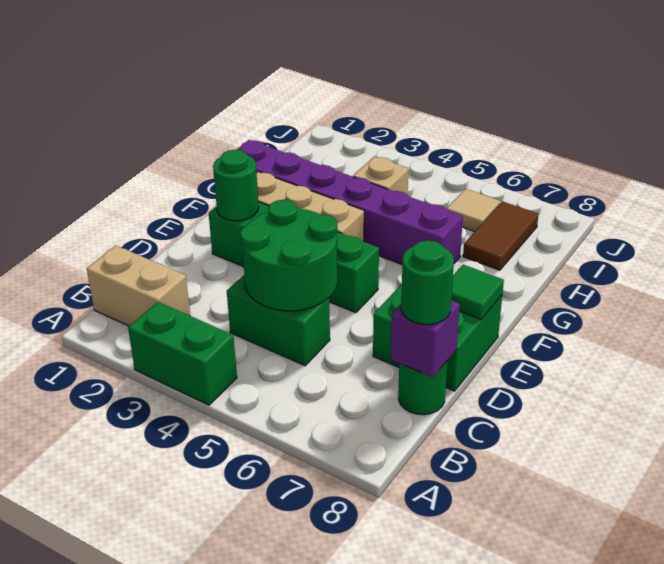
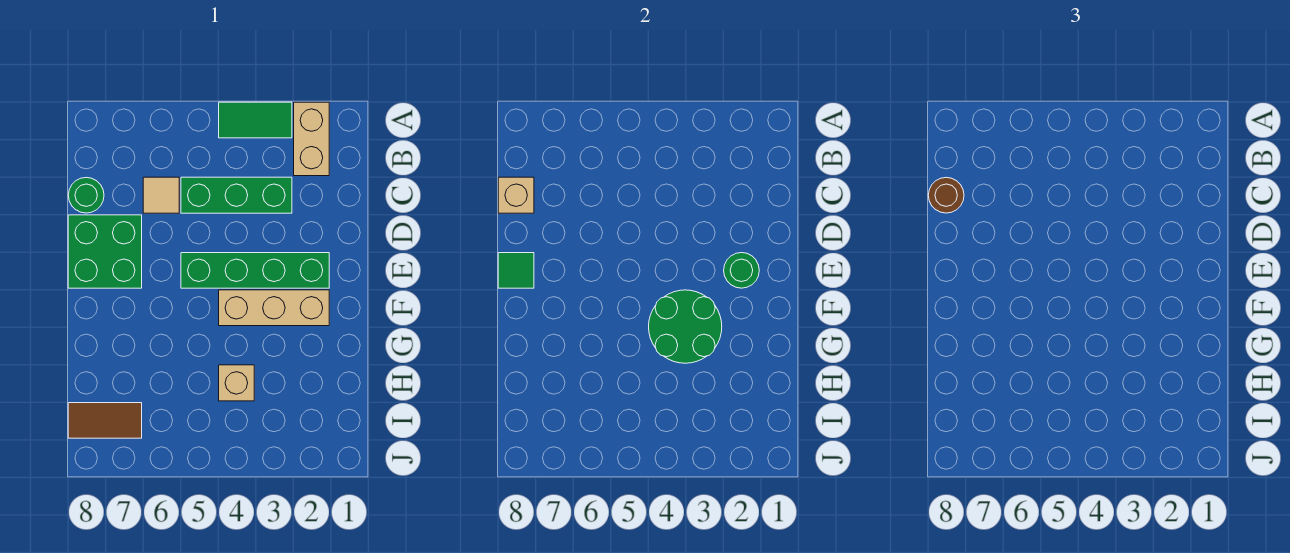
green 1x2 brick [128,302,237,405] -> green 1x2 tile [219,102,292,138]
tan 1x2 brick [87,246,190,326] -> tan 1x2 brick turned to [294,102,329,176]
green 1x2 brick [227,275,330,366] -> green 1x3 brick [181,177,292,213]
green 2x2 round brick [240,200,338,311] -> green 2x2 round brick moved to [649,290,722,363]
purple 1x1 brick [391,300,460,377] -> tan 1x1 brick [498,177,534,213]
green 1x1 round brick [401,240,454,325] -> brown 1x1 round brick [928,177,964,213]
purple 1x6 brick [237,140,463,264] -> none
brown 1x2 tile [463,201,539,270] -> brown 1x2 tile turned to [68,403,142,438]
tan 1x1 tile [447,189,501,232] -> tan 1x1 tile moved to [143,177,179,213]

